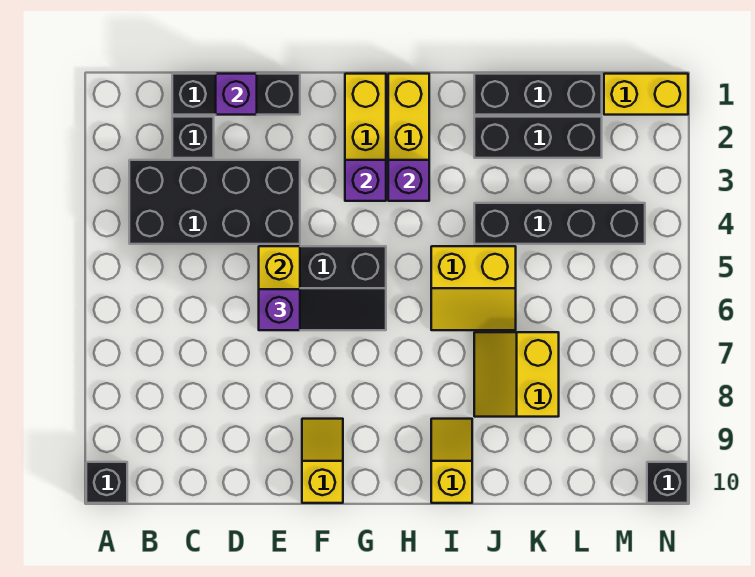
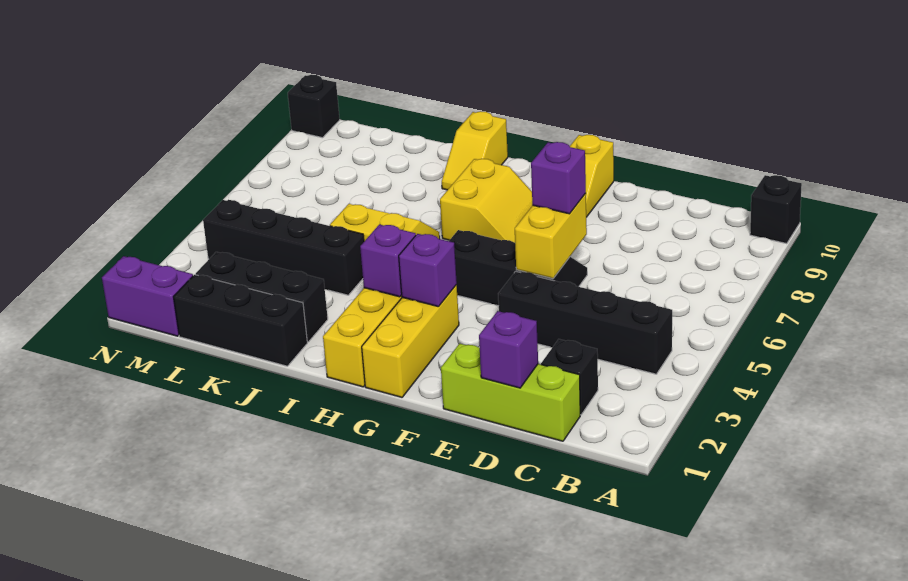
black 2x4 brick [129,160,300,244] -> black 1x4 brick [498,271,672,374]
black 1x3 brick [172,74,300,115] -> lime 1x3 brick [441,343,580,441]
yellow 2x2 slope [474,332,559,417] -> yellow 2x2 slope moved to [440,159,533,243]
yellow 1x2 brick [604,74,688,115] -> purple 1x2 brick [102,256,193,336]

